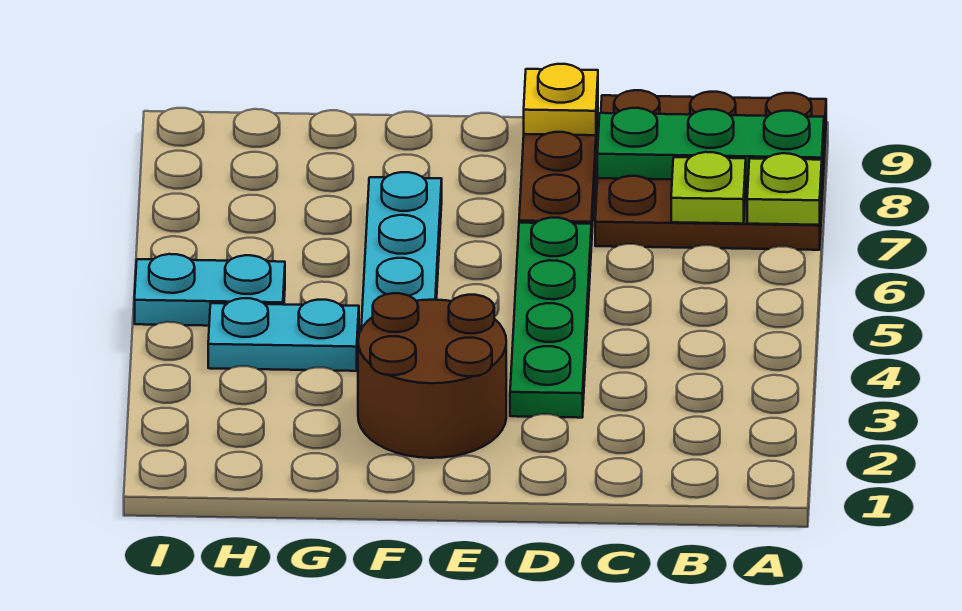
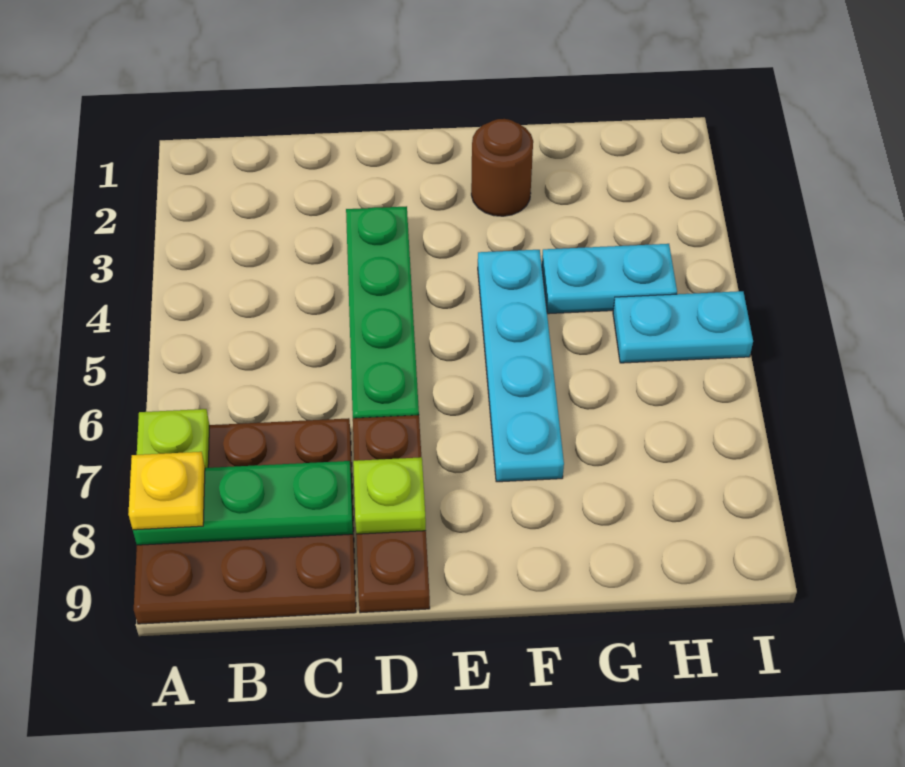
lime 1x1 plate [671,152,746,224] -> lime 1x1 plate moved to [353,457,426,534]
yellow 1x1 plate [524,64,598,135] -> yellow 1x1 plate moved to [128,452,205,530]
brown 2x2 round brick [358,293,506,458] -> brown 1x1 round brick [471,119,533,216]

